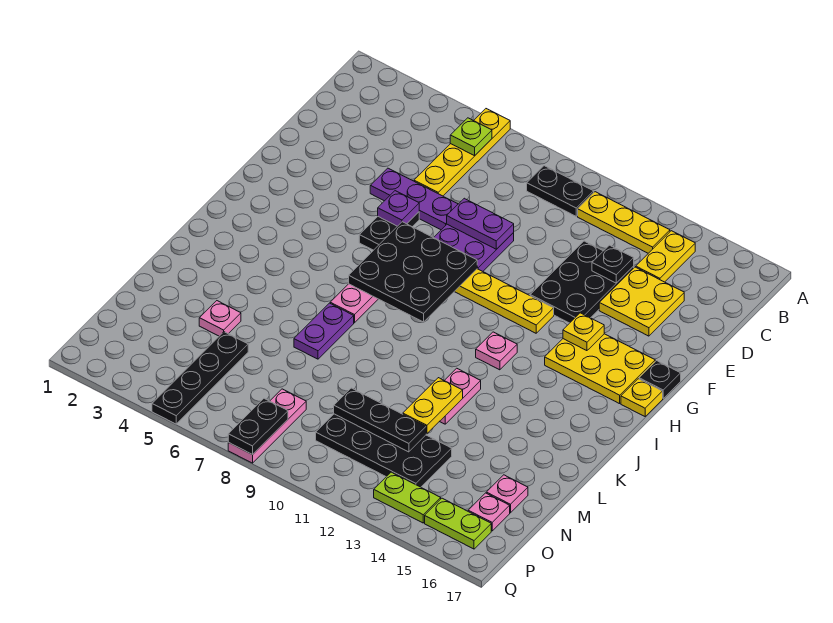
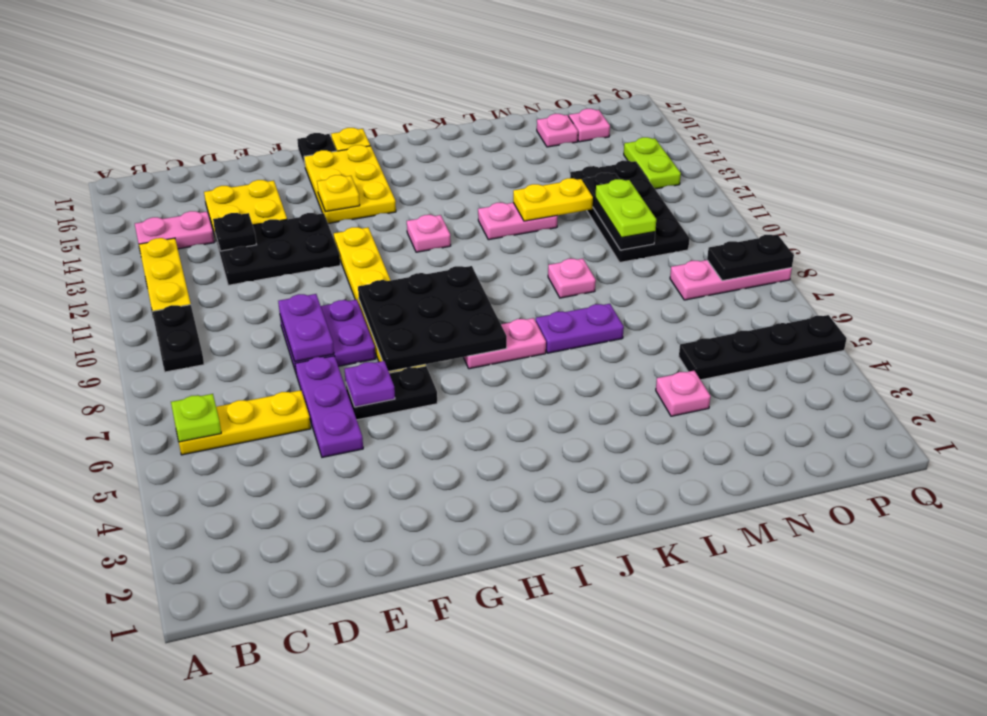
yellow 1x4 plate [414,109,510,196] -> yellow 1x3 plate [179,390,311,455]
yellow 1x2 plate [636,231,695,282] -> pink 1x2 plate [135,211,214,249]
none -> pink 1x1 plate [548,259,596,298]
lime 1x2 plate [425,498,491,549] -> lime 1x2 plate moved to [595,179,656,237]

